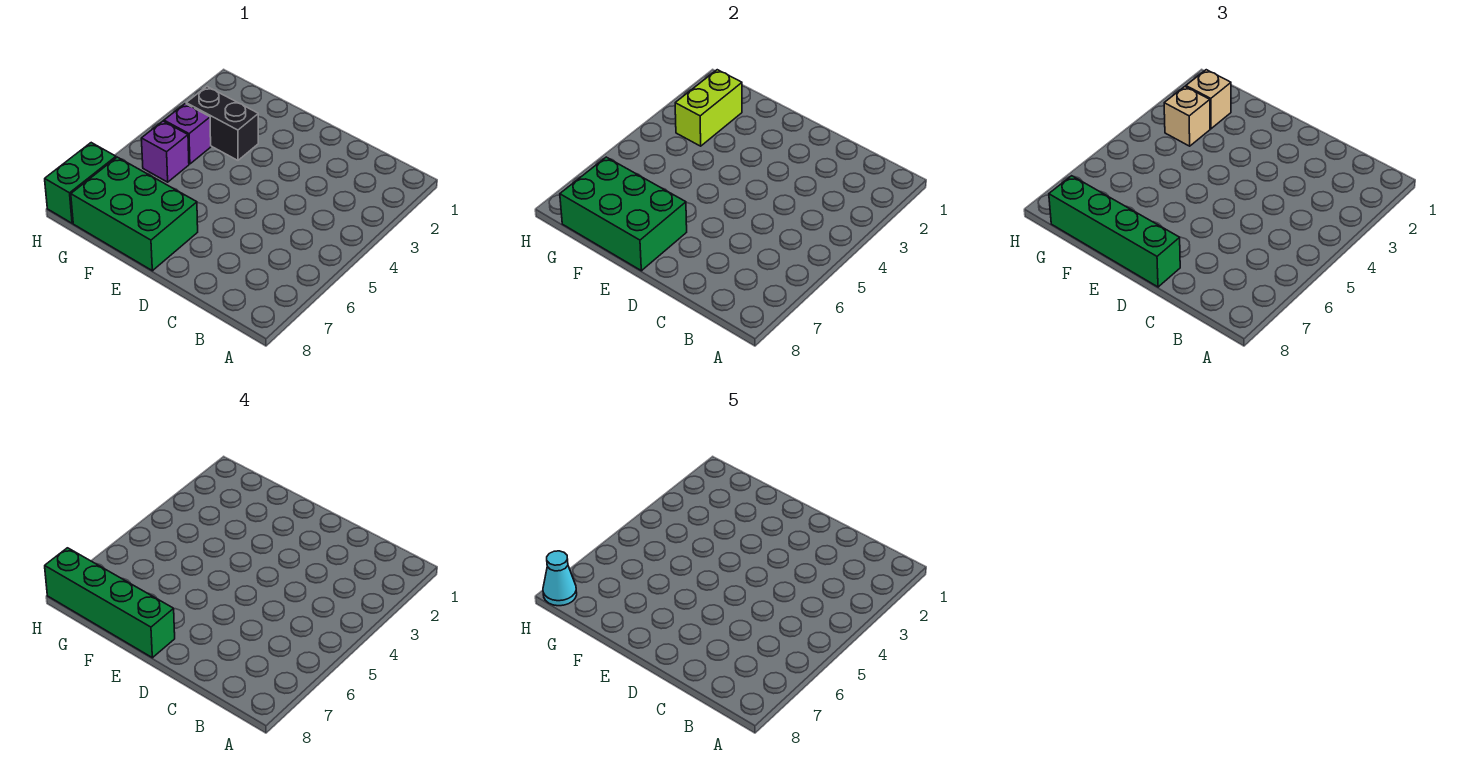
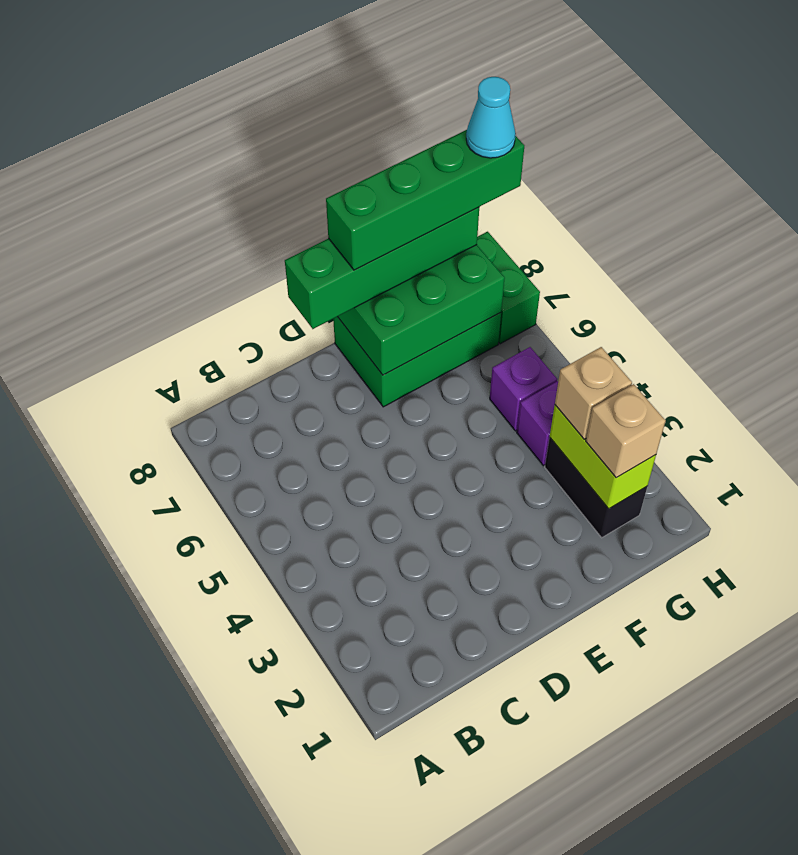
black 1x2 brick [186,87,258,160] -> black 1x2 brick turned to [545,438,647,538]

